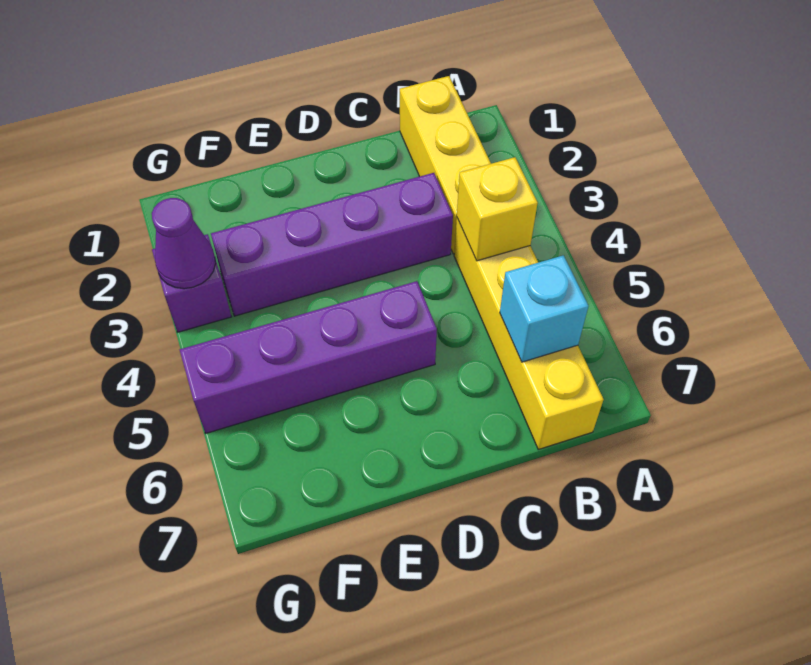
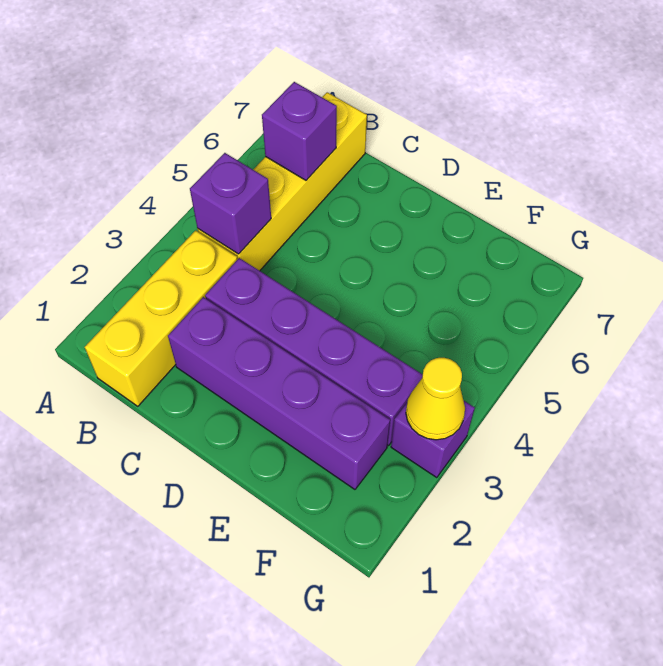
yellow 1x1 brick [457,157,538,261] -> purple 1x1 brick [190,153,271,254]
cyan 1x1 brick [500,255,588,362] -> purple 1x1 brick [262,82,337,180]
purple 1x4 brick [180,281,437,433] -> purple 1x4 brick moved to [168,297,390,489]
purple 1x1 cone [152,198,216,289] -> yellow 1x1 cone [406,358,465,440]

